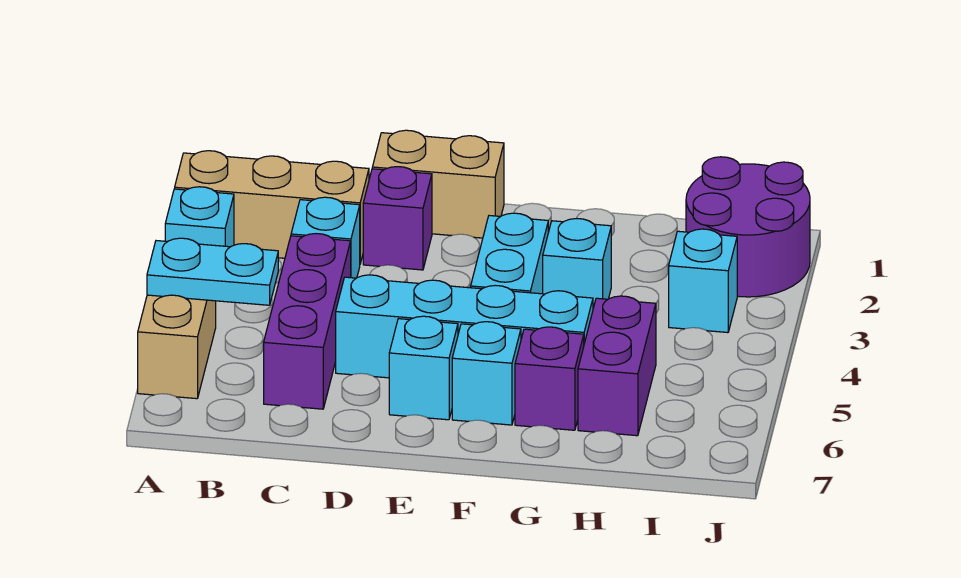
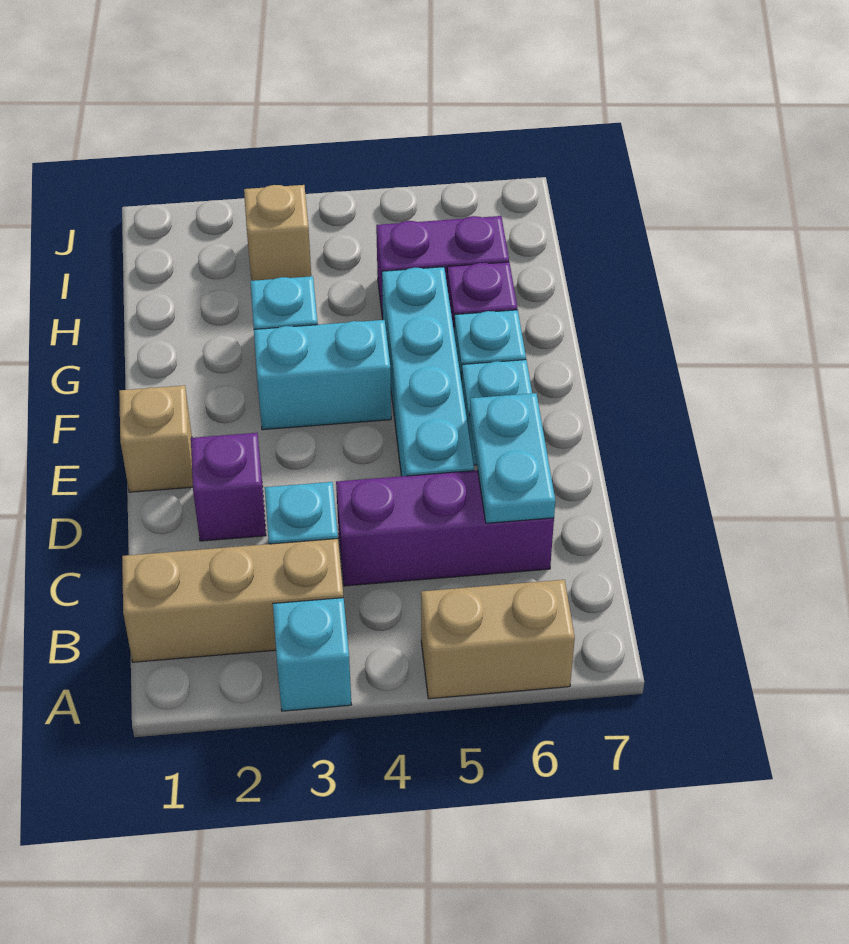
tan 1x3 brick [175,151,369,263] -> tan 1x3 brick turned to [122,539,343,662]
cyan 1x2 plate [147,238,278,305] -> cyan 1x2 plate moved to [469,393,555,523]
tan 1x2 brick [372,130,504,238] -> tan 1x1 brick [119,385,193,492]
purple 2x2 round brick [686,157,810,297] -> none
cyan 1x1 brick [669,229,737,333] -> tan 1x1 brick [244,185,311,281]

